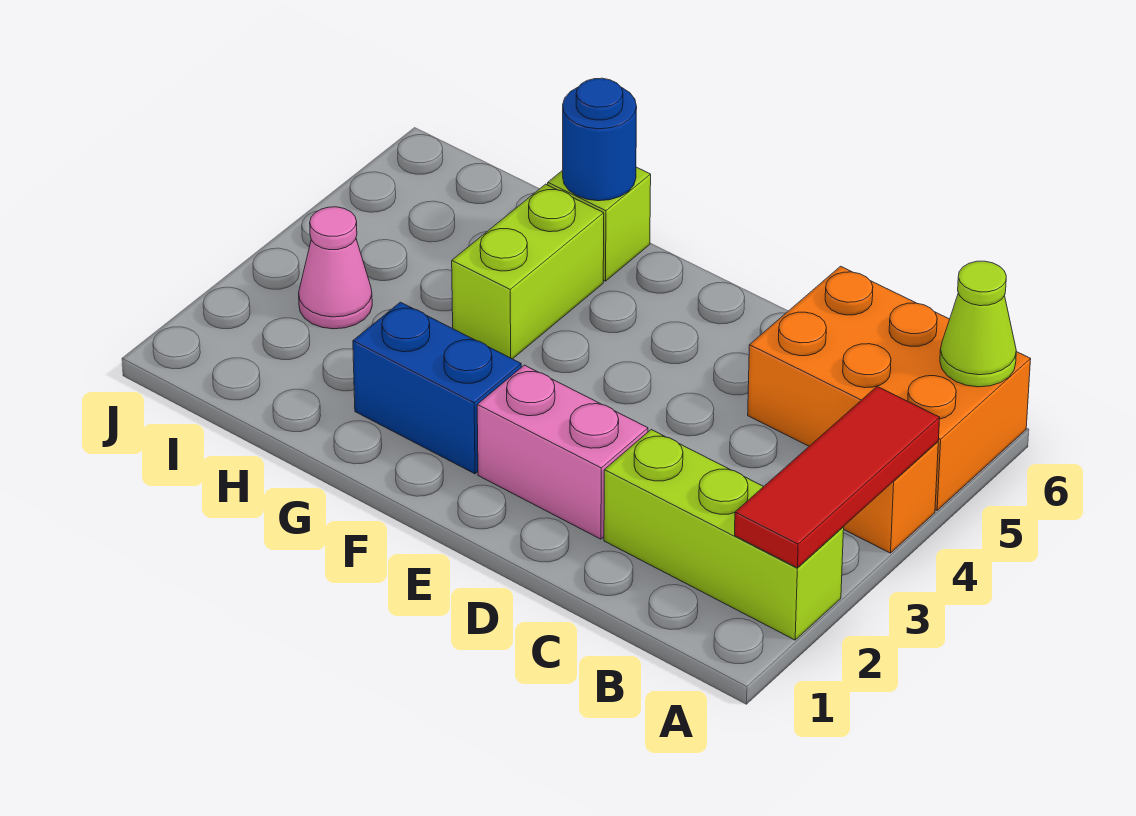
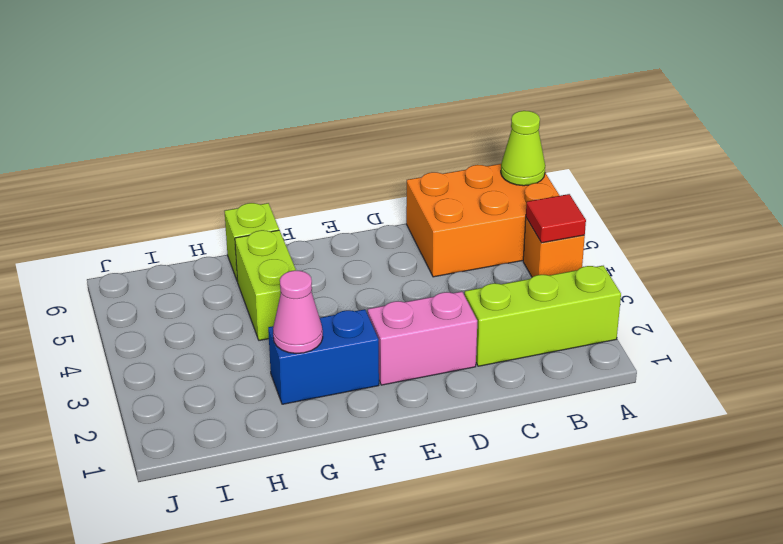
red 1x3 tile [735,387,940,568] -> red 1x1 tile [526,194,586,243]
blue 1x1 round brick [563,78,637,201] -> none
pink 1x1 cone [299,207,372,329] -> pink 1x1 cone moved to [273,270,323,354]

